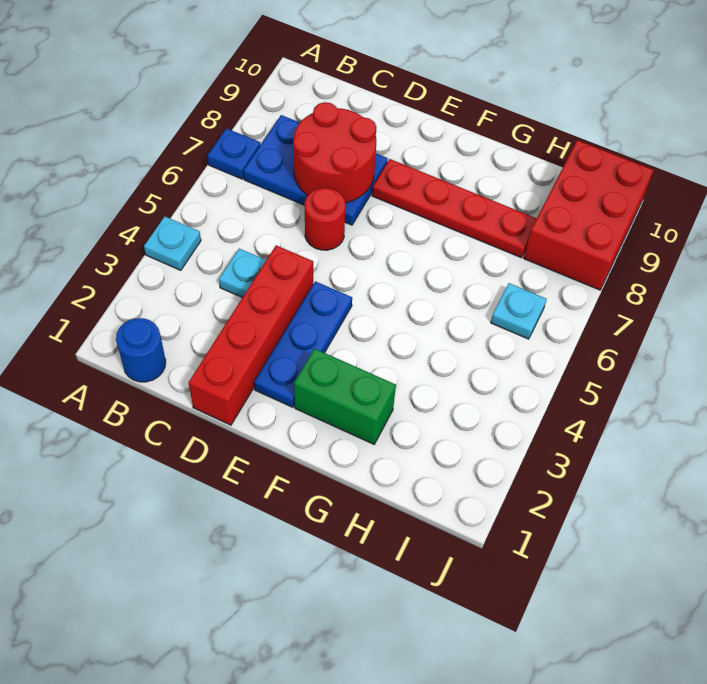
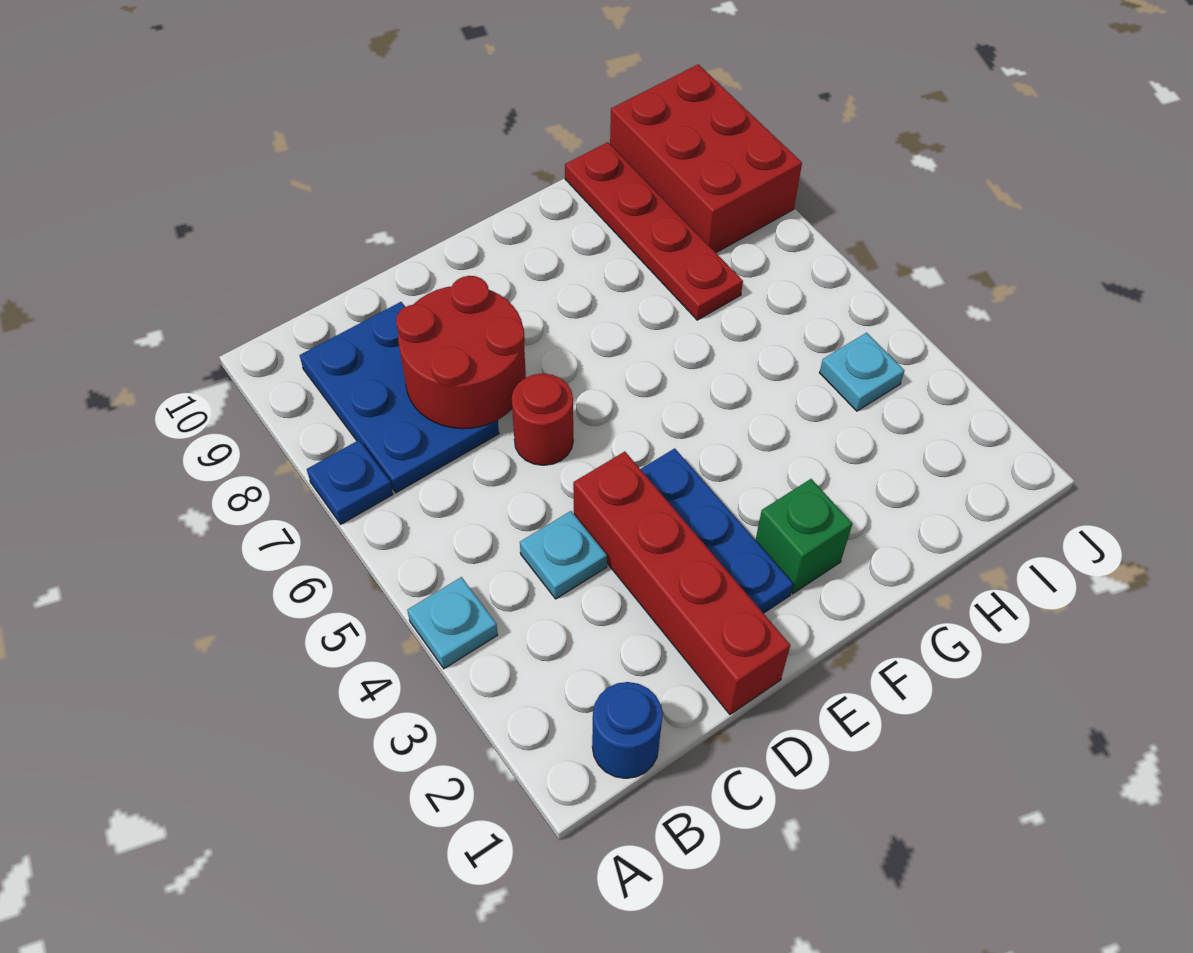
blue 2x3 plate [244,115,388,225] -> blue 2x3 plate turned to [300,302,499,493]
red 1x4 plate [372,159,537,258] -> red 1x4 plate turned to [565,142,743,320]
green 1x2 brick [294,349,396,444] -> green 1x1 brick [756,479,852,594]
cyan 1x1 plate [491,283,547,339] -> cyan 1x1 plate moved to [820,333,904,411]

